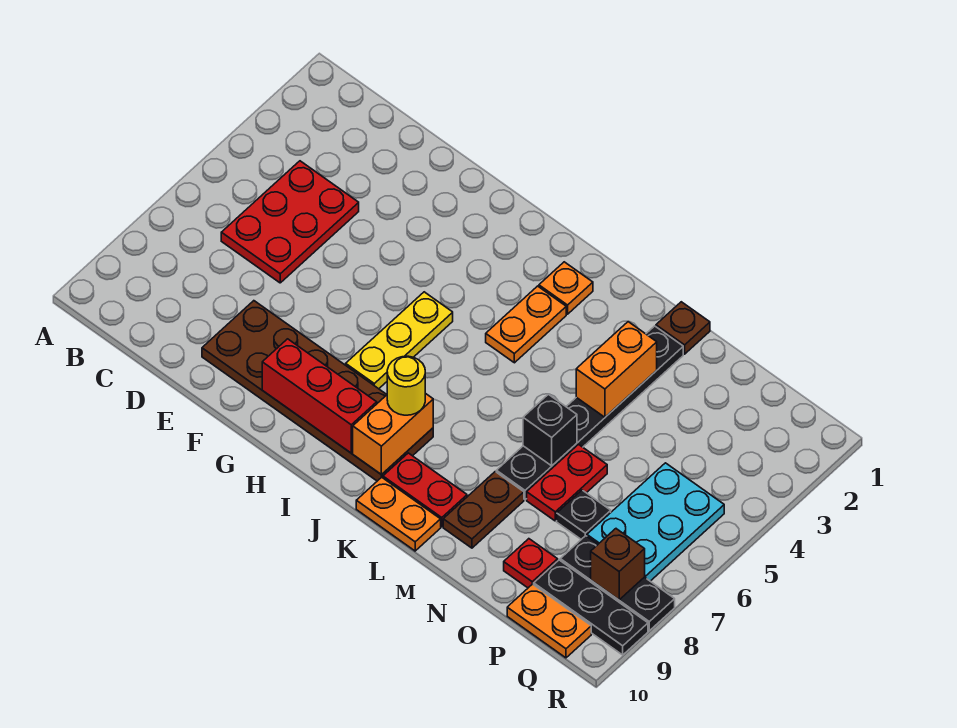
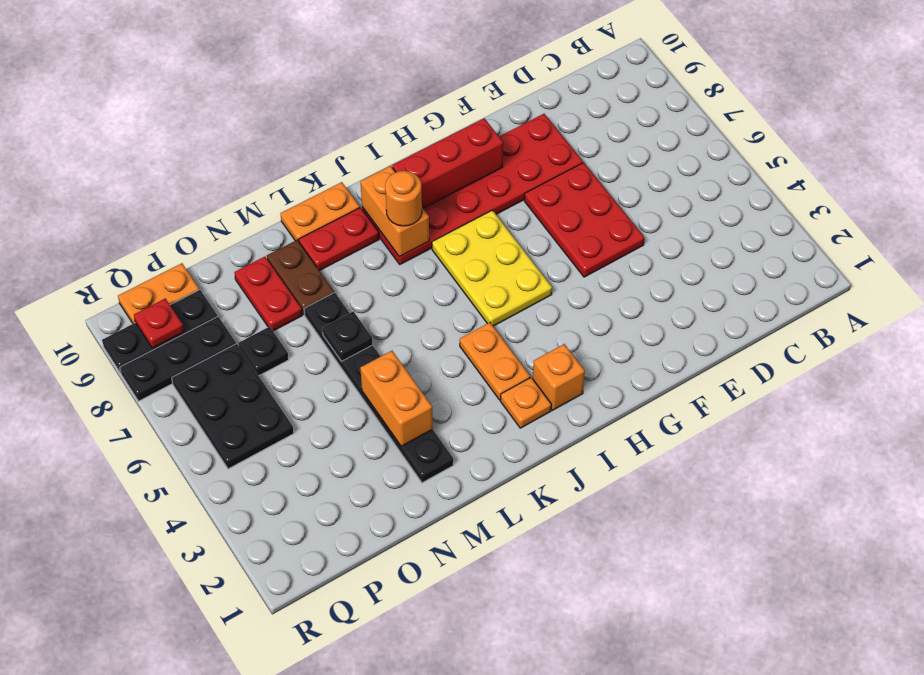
red 2x3 plate [221,161,359,283] -> red 2x3 plate moved to [524,163,644,277]
brown 2x6 plate [202,301,433,481] -> red 2x6 plate [362,114,583,264]
yellow 1x3 plate [346,292,453,389] -> yellow 2x3 plate [432,210,552,326]
none -> orange 1x1 brick [533,344,585,410]
yellow 1x1 round brick [387,356,425,415] -> orange 1x1 round brick [385,171,422,226]
brown 1x1 plate [656,302,710,354] -> none
black 1x1 brick [523,394,577,466] -> black 1x1 plate [322,311,373,362]
red 1x2 plate [527,445,607,521] -> red 1x2 plate moved to [234,257,302,331]
red 1x1 plate [504,539,558,588] -> red 1x1 plate moved to [134,299,184,348]
cyan 2x3 plate [587,463,724,581] -> black 2x3 plate [172,344,294,469]
brown 1x1 brick [591,529,645,600] -> none

